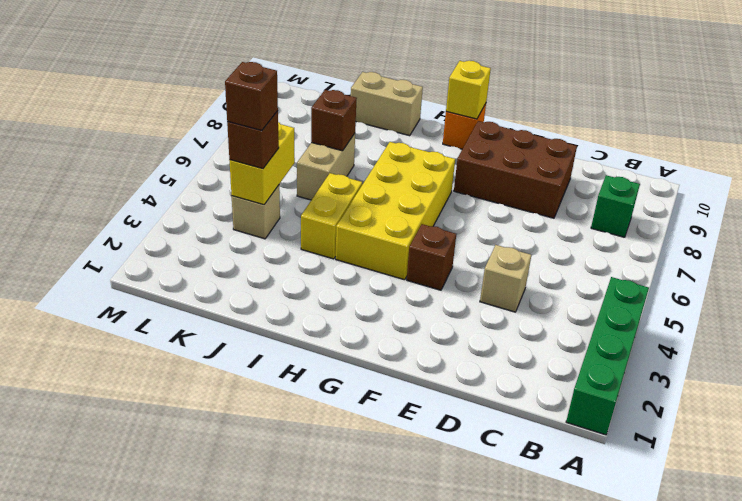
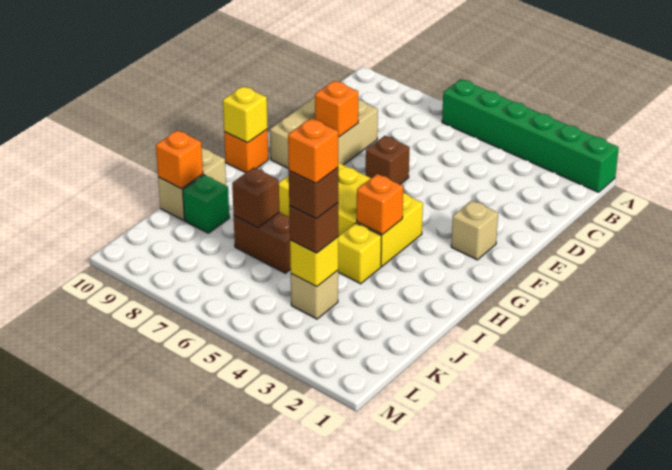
green 1x4 brick [566,277,649,435] -> green 1x6 brick [442,79,619,192]
green 1x1 brick [591,175,640,237] -> green 1x1 brick moved to [183,175,229,233]
tan 1x1 brick [480,245,531,312] -> tan 1x1 brick moved to [451,200,498,260]
brown 2x3 brick [454,121,577,218] -> tan 2x3 brick [270,98,378,169]
none -> orange 1x1 brick [315,81,358,137]
brown 1x1 brick [407,224,456,290] -> brown 1x1 brick moved to [366,136,410,184]
none -> orange 1x1 brick [357,174,403,235]
yellow 1x2 brick [301,173,362,259] -> yellow 1x1 brick [338,223,381,284]
tan 1x2 brick [297,134,355,200] -> brown 1x2 brick [234,212,291,273]
none -> orange 1x1 brick [156,130,203,189]
yellow 1x2 brick [229,122,295,205] -> yellow 1x1 brick [290,237,338,287]
none -> orange 1x1 brick [288,118,338,183]

